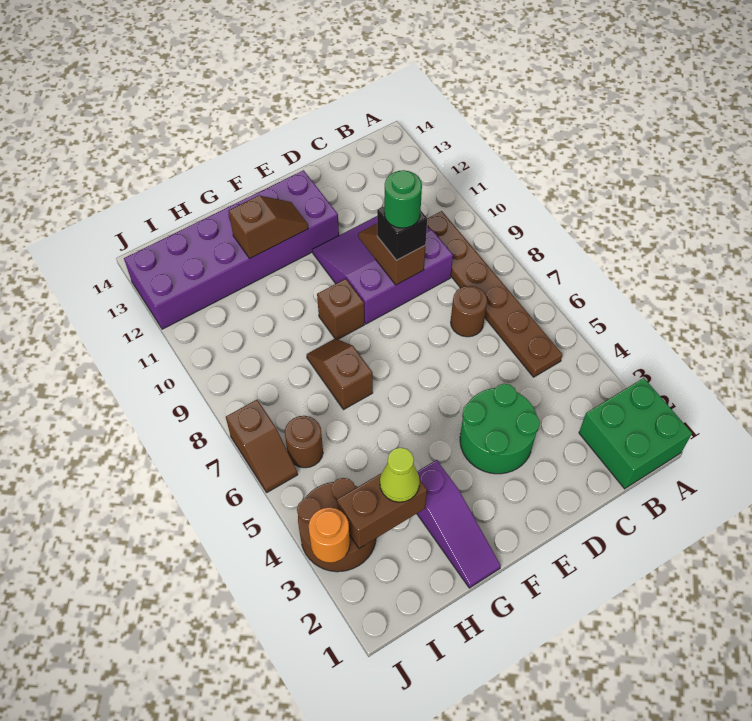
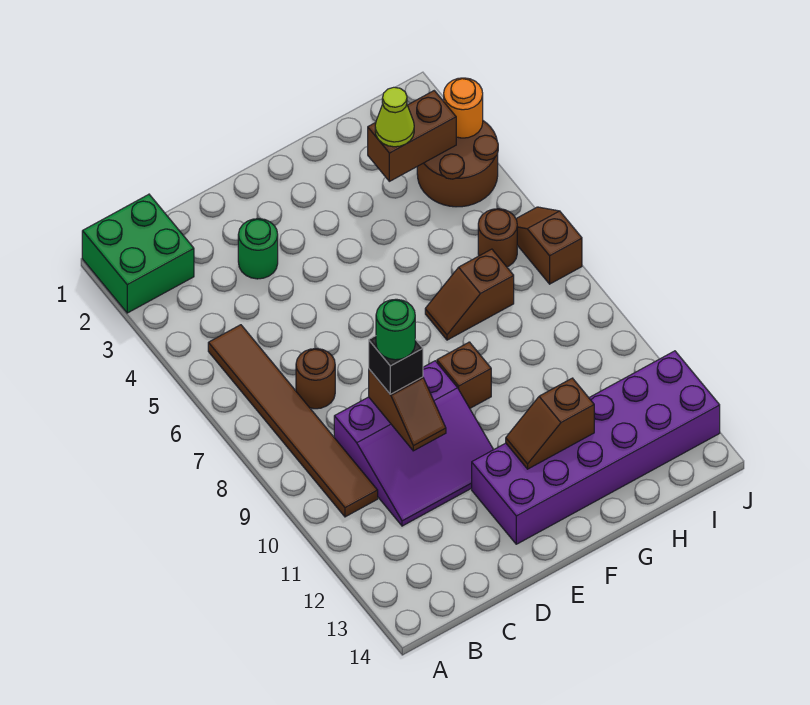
brown 1x6 plate [427,211,563,377] -> brown 1x6 tile [208,325,378,517]
green 2x2 round brick [460,384,540,474] -> green 1x1 round brick [238,219,278,279]
purple 1x3 slope [417,460,501,588] -> none
brown 1x2 slope [307,339,373,410] -> brown 1x2 slope turned to [425,249,514,340]

